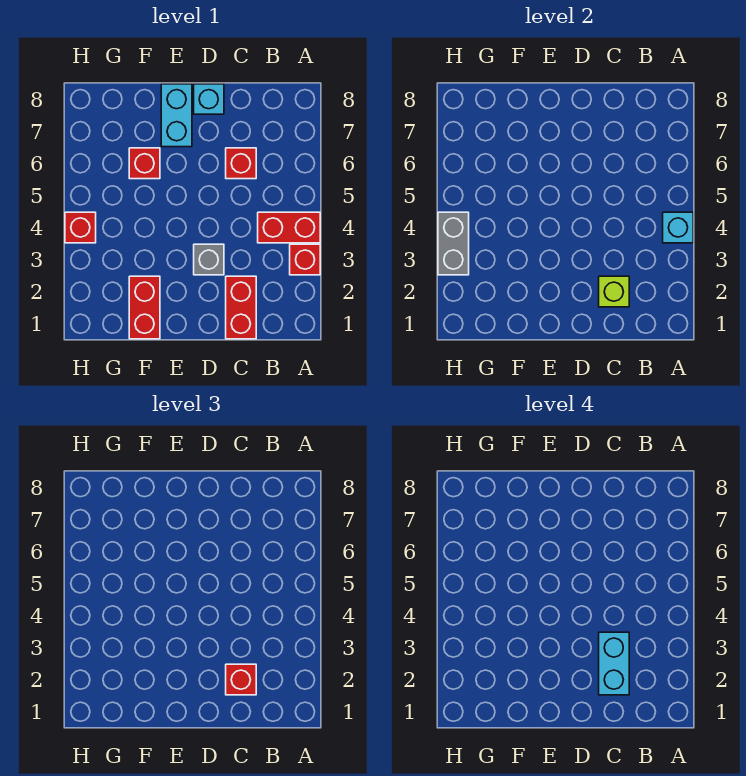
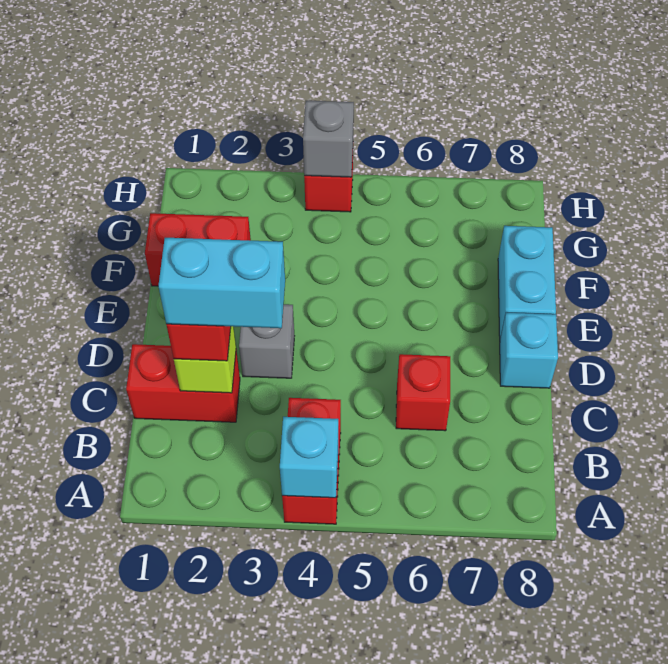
red 1x1 brick [290,244,320,275] -> none
cyan 1x2 brick [161,84,192,147] -> cyan 1x2 brick turned to [498,226,556,339]
red 1x1 brick [129,148,160,179] -> none
grey 1x2 brick [438,212,469,275] -> grey 1x1 brick [303,101,354,177]

